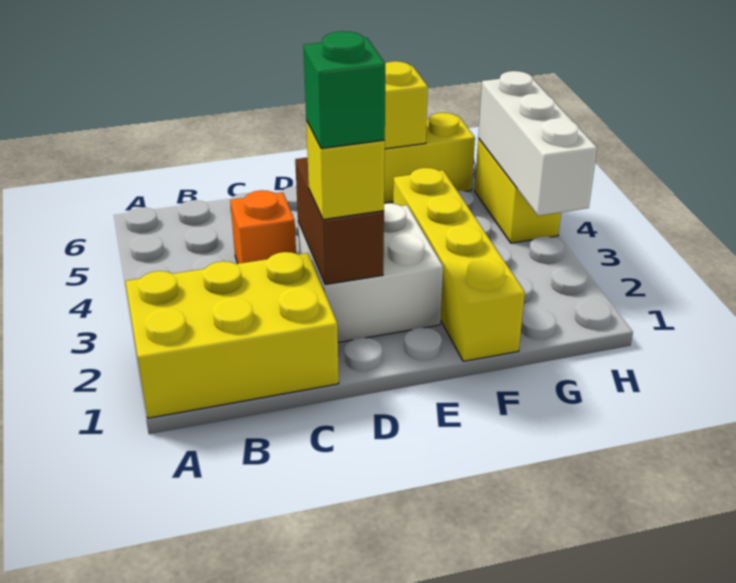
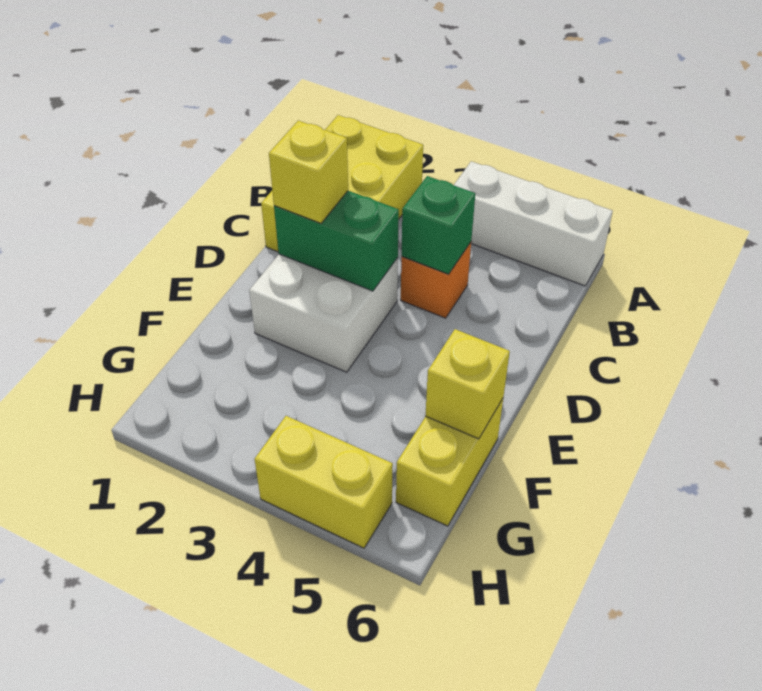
brown 1x2 brick [295,157,384,285] -> green 1x2 brick [274,191,399,291]
green 1x1 brick [303,31,385,148] -> green 1x1 brick moved to [402,176,475,274]
yellow 1x4 brick [393,168,525,361] -> none
white 1x3 brick [478,71,597,216] -> white 1x3 brick moved to [454,161,613,286]

